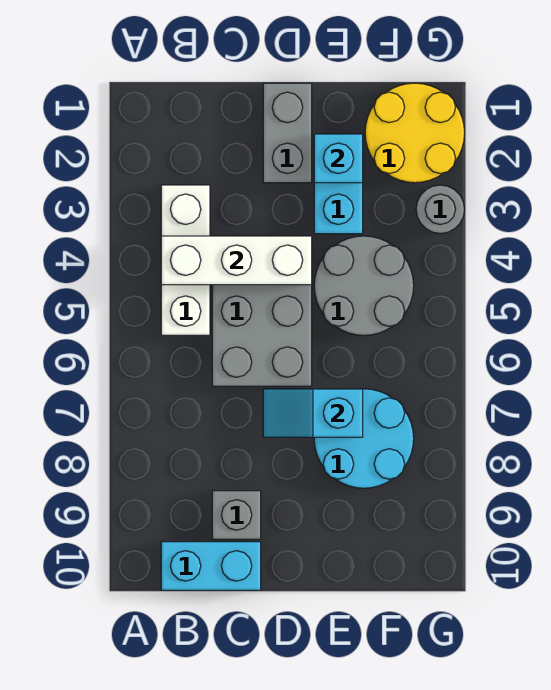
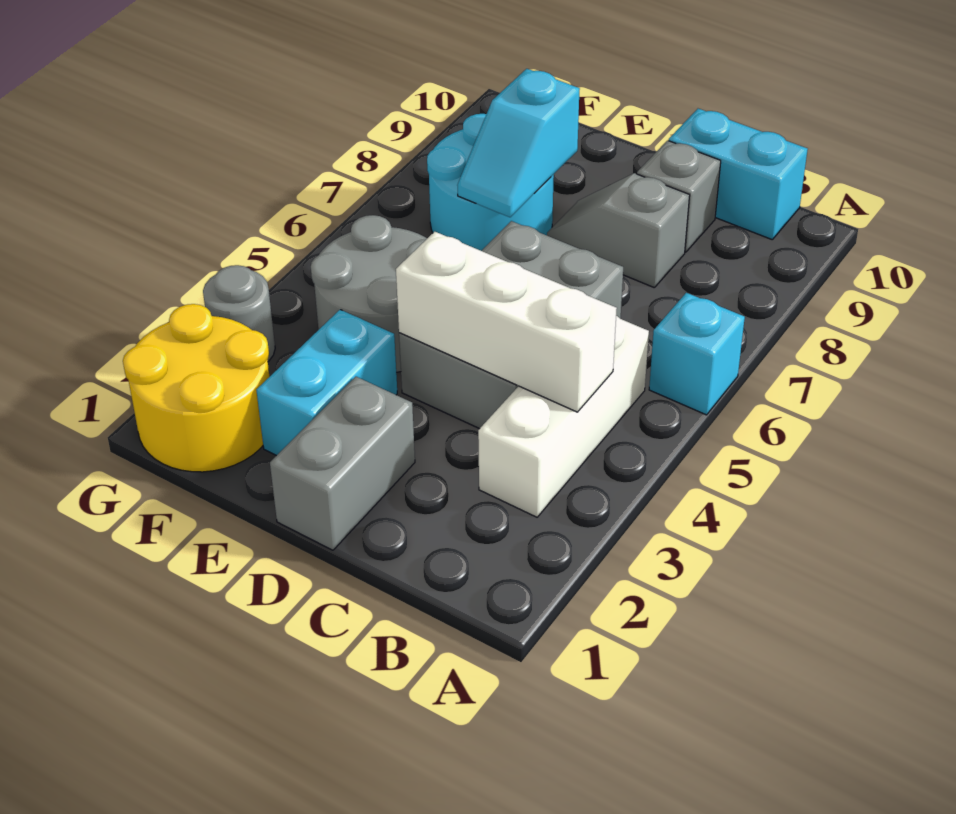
none -> grey 1x2 slope [547,173,690,288]
cyan 1x2 slope [263,389,363,437] -> cyan 1x2 slope turned to [457,69,580,217]
cyan 1x1 brick [314,134,363,183] -> cyan 1x1 brick moved to [649,293,745,415]

